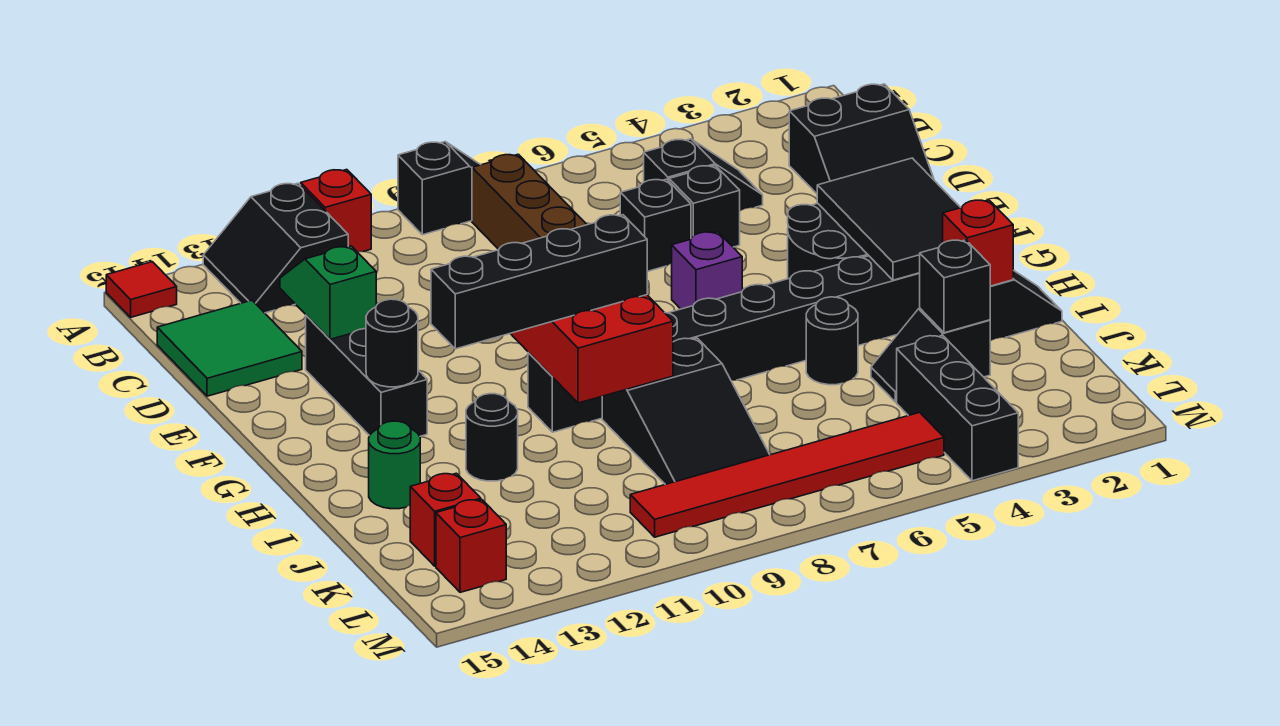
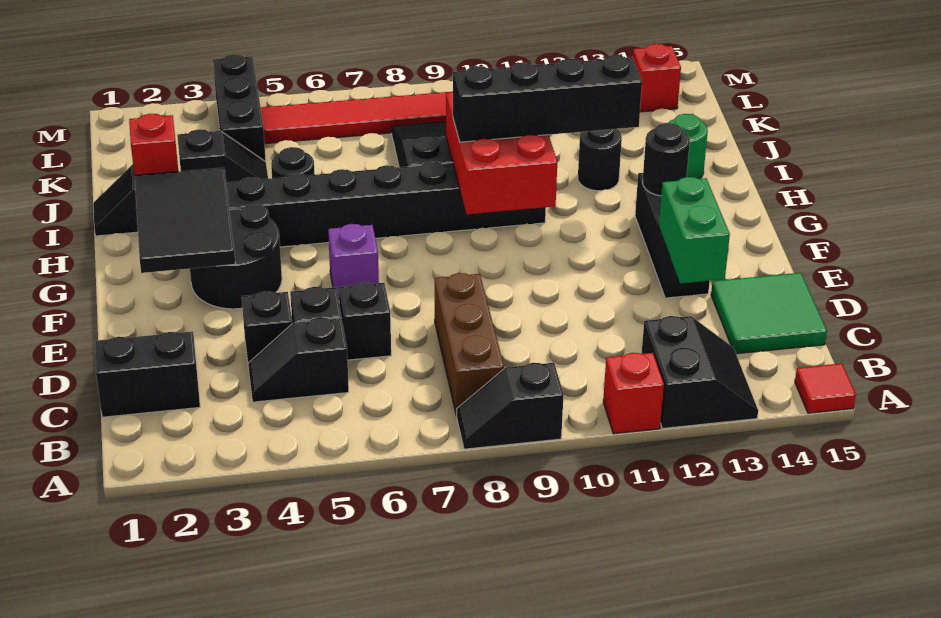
green 1x2 slope [280,246,376,339] -> green 1x2 brick [659,177,730,283]
black 1x1 brick [920,240,990,333] -> black 1x1 brick moved to [242,291,292,369]
red 1x1 brick [410,473,481,566] -> none

